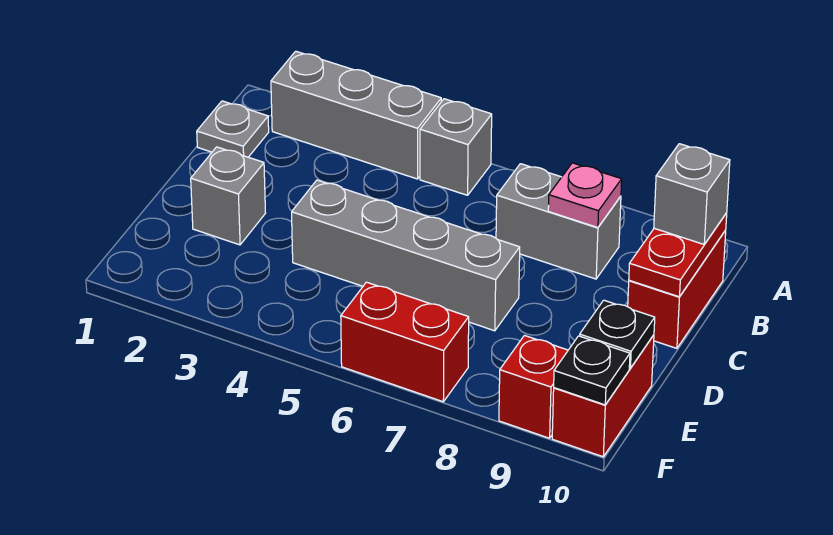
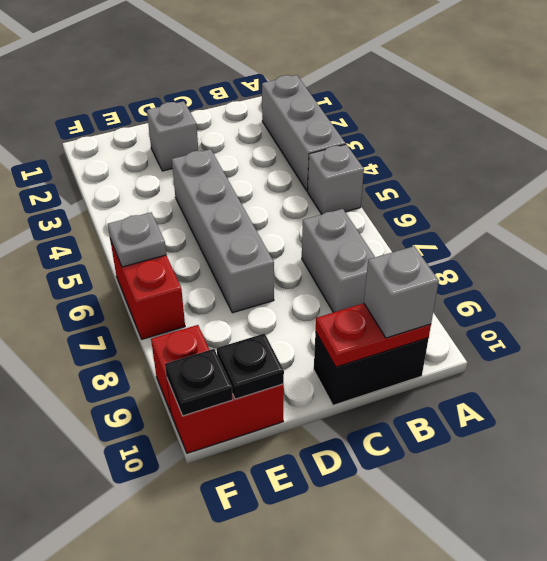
grey 1x1 plate [197,101,269,157] -> grey 1x1 plate moved to [108,212,166,267]
pink 1x1 plate [548,163,622,228] -> none
red 1x2 brick [628,231,726,348] -> black 1x2 brick [314,332,429,405]

